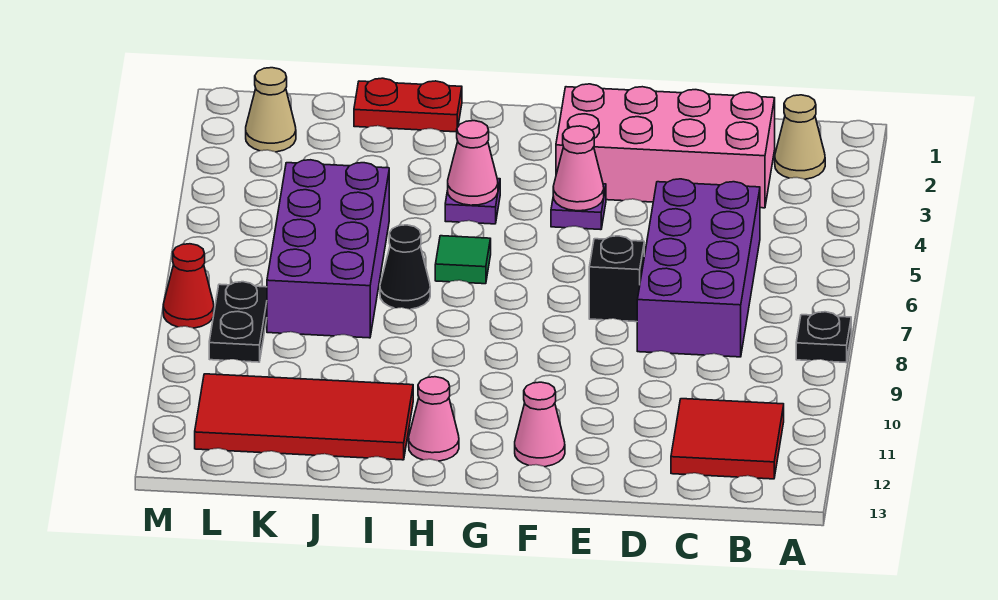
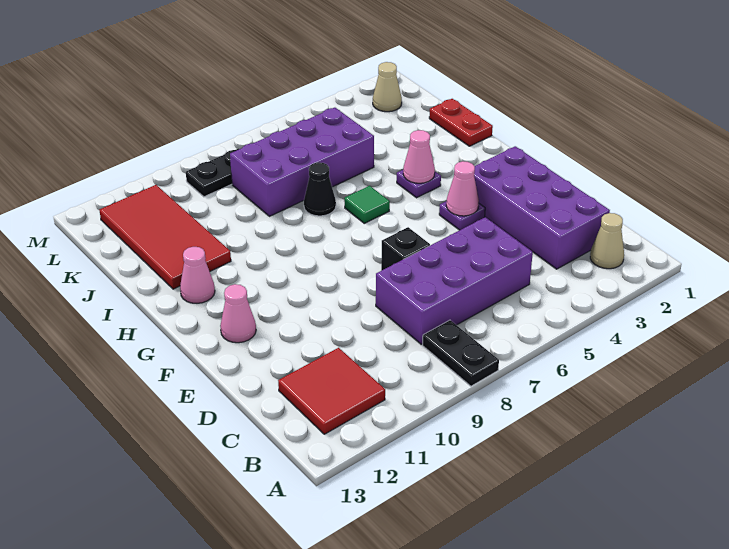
black 1x1 plate [796,312,851,362] -> black 1x2 plate [423,320,499,386]
pink 2x4 brick [556,84,775,208] -> purple 2x4 brick [474,146,610,269]
red 1x1 cone [163,244,214,328] -> none

